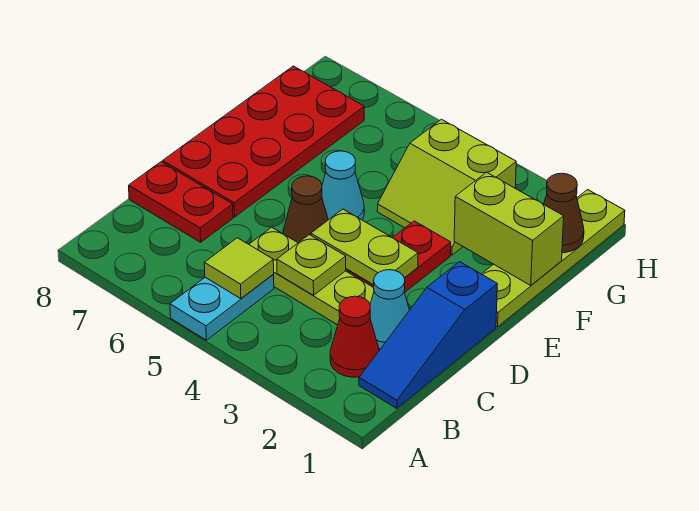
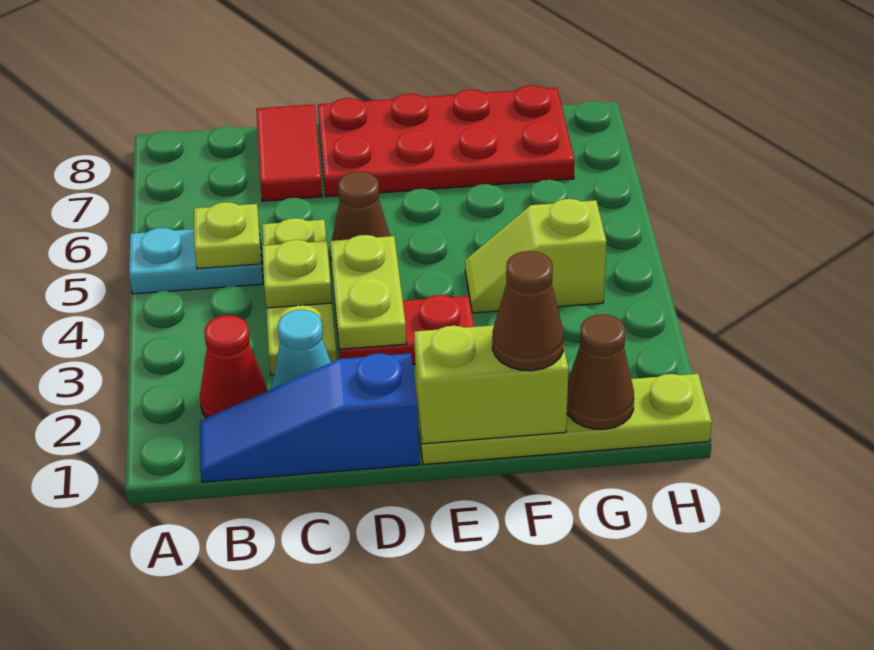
lime 1x1 tile [204,238,274,299] -> lime 1x1 plate [194,202,261,269]
red 1x2 plate [129,162,233,242] -> red 1x2 tile [256,105,322,201]
cyan 1x1 cone [322,151,364,220] -> none
lime 1x2 brick [454,172,564,286] -> lime 1x2 brick turned to [414,325,569,444]
none -> brown 1x1 cone [492,251,564,371]
lime 2x2 slope [377,119,516,255] -> lime 1x2 slope [465,199,607,313]

